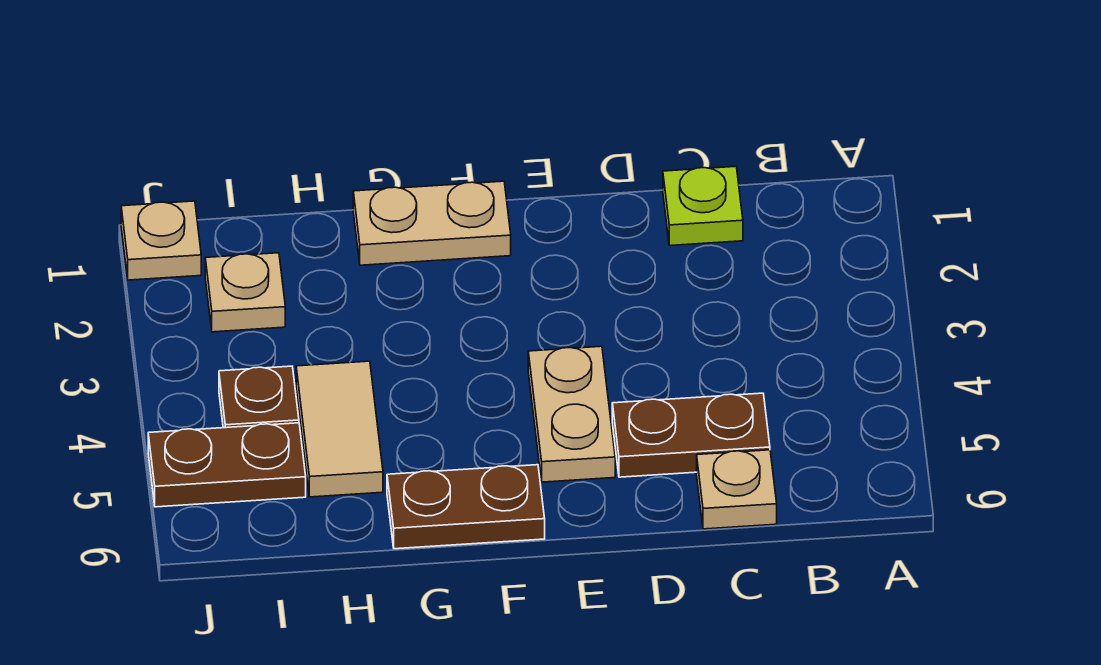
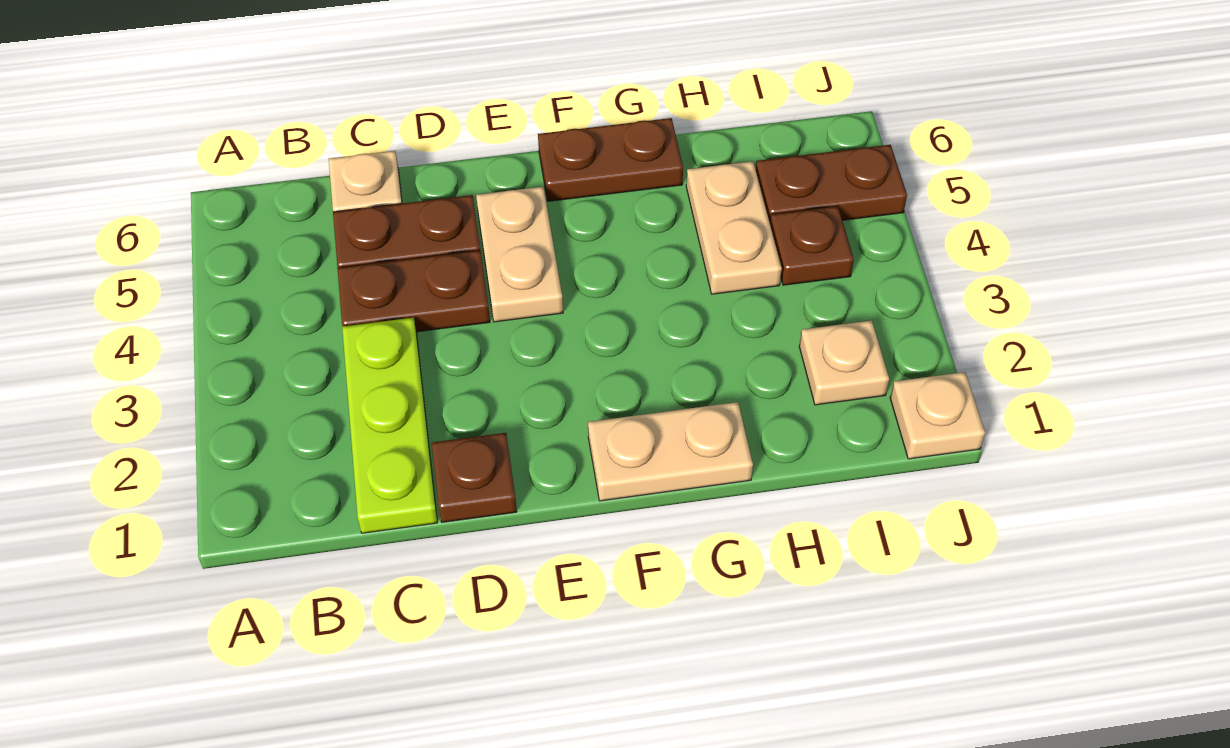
lime 1x1 plate [663,166,743,246] -> lime 1x3 plate [342,318,438,533]
none -> brown 1x2 plate [337,250,490,332]
none -> brown 1x1 plate [432,433,517,522]
tan 1x2 tile [296,361,383,497] -> tan 1x2 plate [686,161,782,294]

